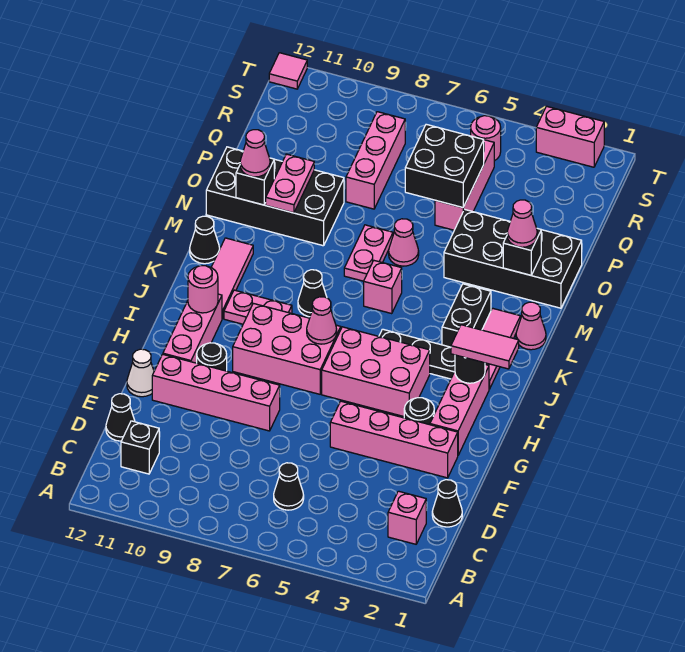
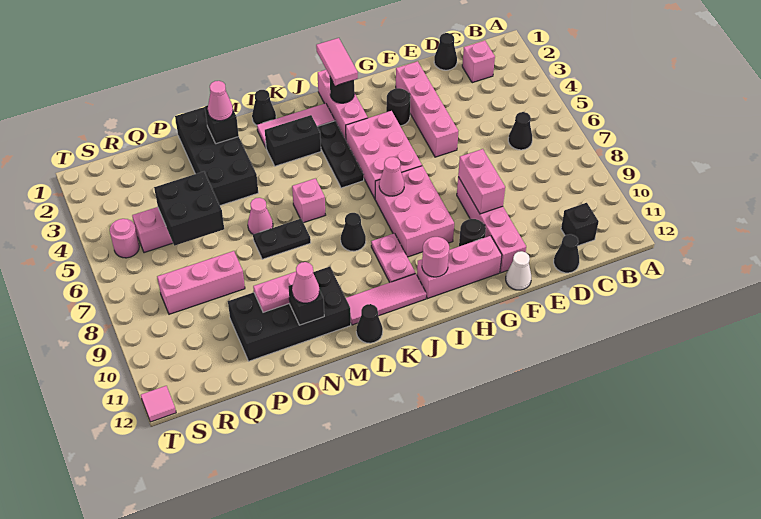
pink 1x3 brick [430,365,489,455] -> pink 1x3 brick turned to [318,70,368,140]
pink 1x1 cone [516,302,546,350] -> black 1x1 cone [252,90,276,125]
pink 1x2 plate [344,225,393,281] -> black 1x2 plate [253,219,311,259]
black 2x4 brick [206,147,344,246] -> black 2x4 brick turned to [228,267,351,361]
pink 1x2 brick [536,106,604,167] -> pink 1x2 brick moved to [458,149,505,214]

